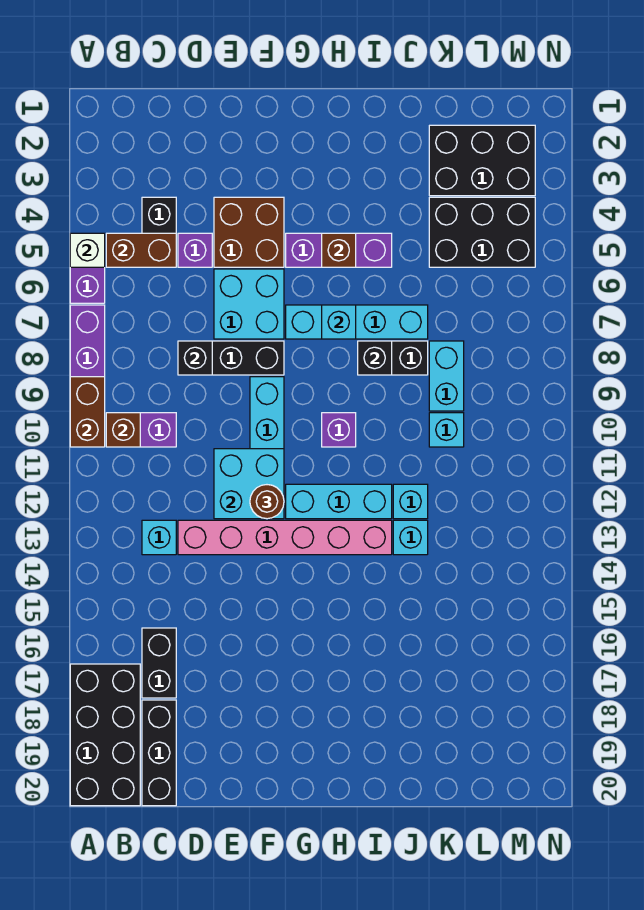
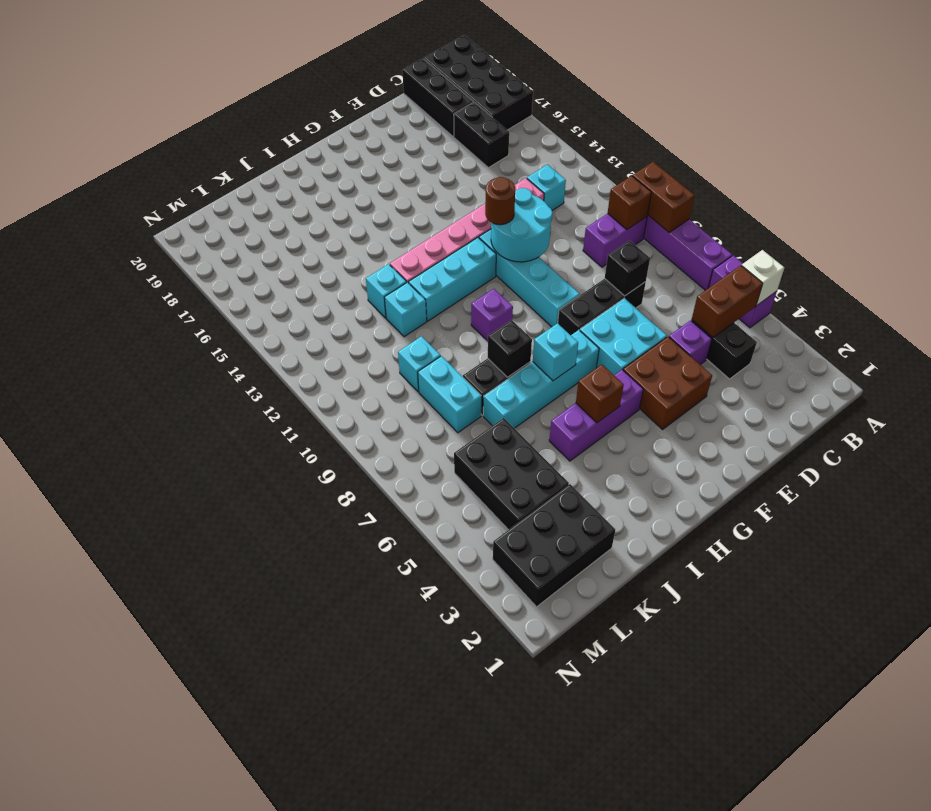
cyan 2x2 brick [214,449,284,519] -> cyan 2x2 round brick [491,188,552,262]
black 2x3 brick [429,197,535,267] -> black 2x3 brick turned to [454,418,569,530]

